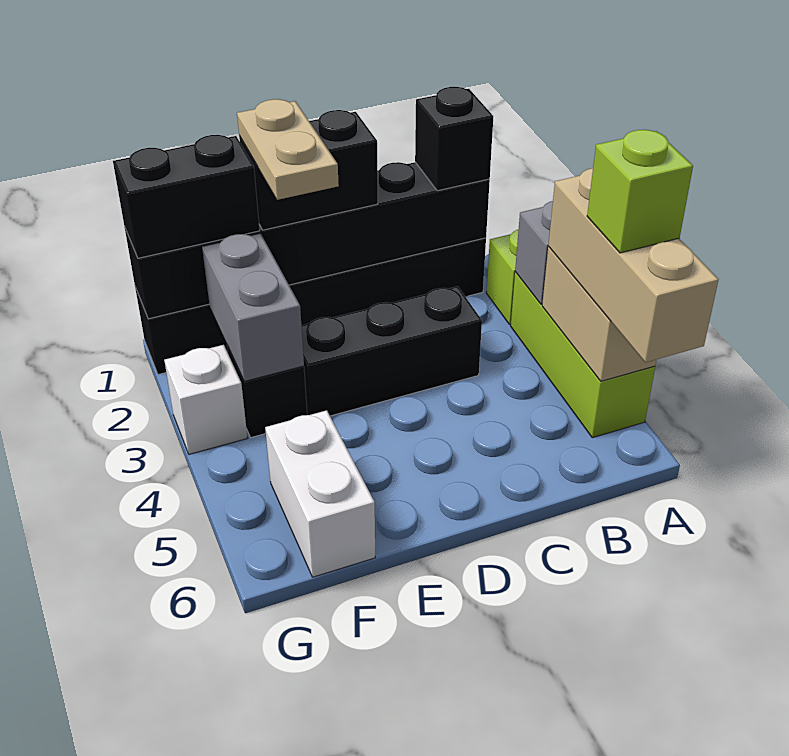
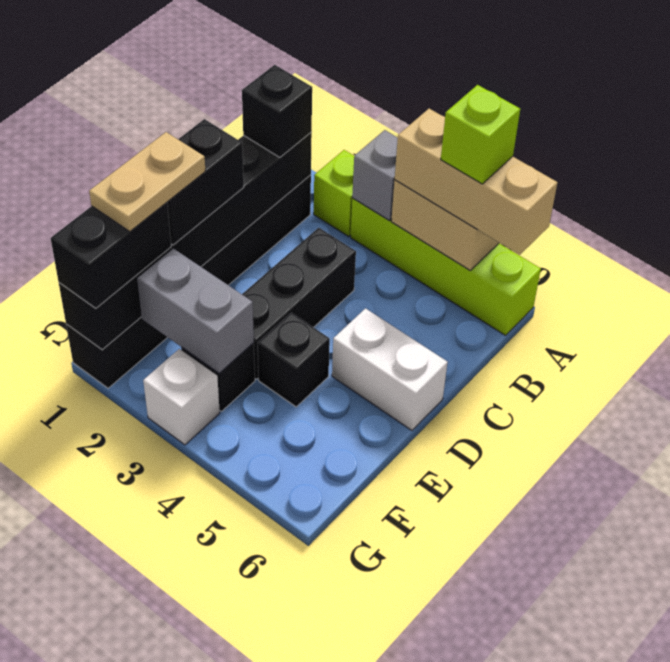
lime 1x3 brick [511,272,655,438] -> lime 1x4 brick [351,198,541,335]
tan 1x2 plate [237,99,339,200] -> tan 1x2 plate turned to [89,132,205,231]
none -> black 1x1 brick [258,313,330,407]
white 1x2 brick [265,410,375,577] -> white 1x2 brick moved to [332,308,448,430]

